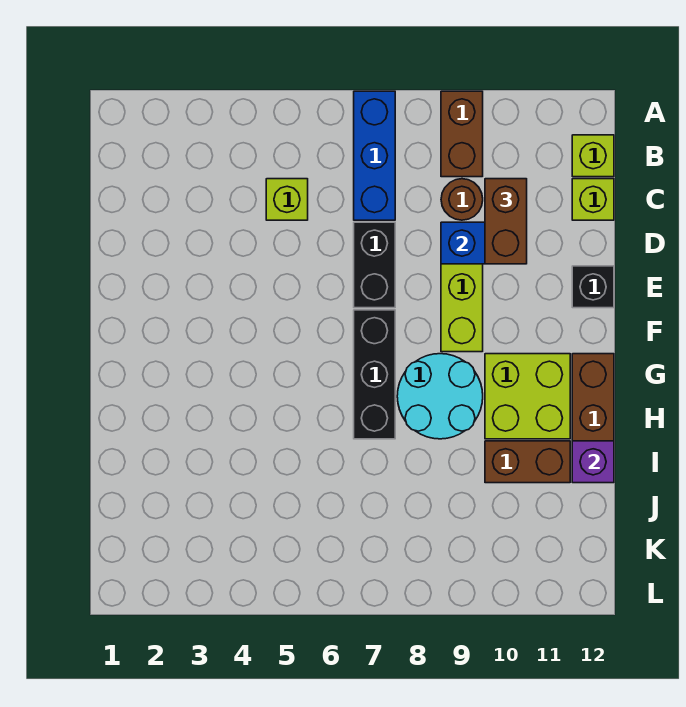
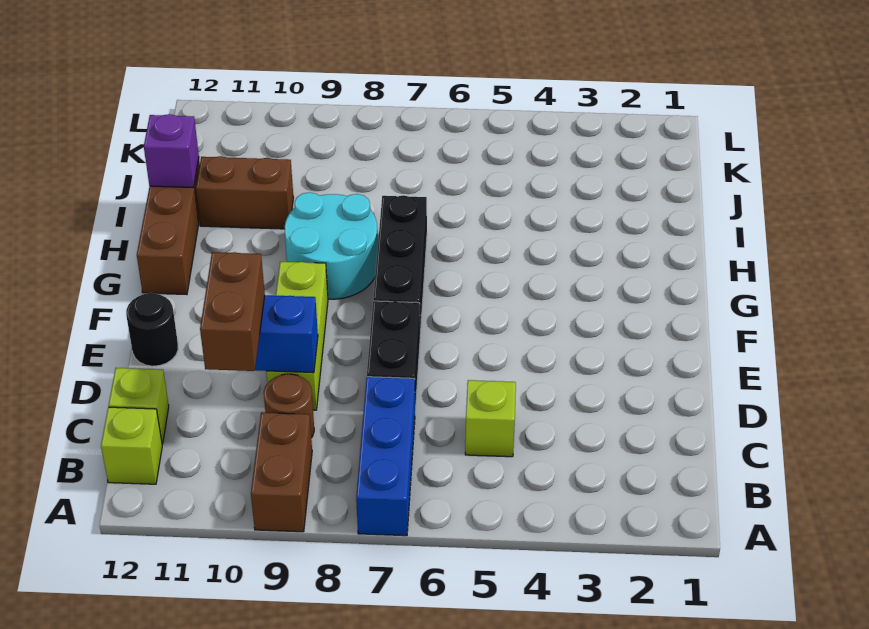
black 1x1 brick [572,266,614,308] -> black 1x1 round brick [126,293,178,366]
lime 2x2 brick [485,354,570,439] -> none

